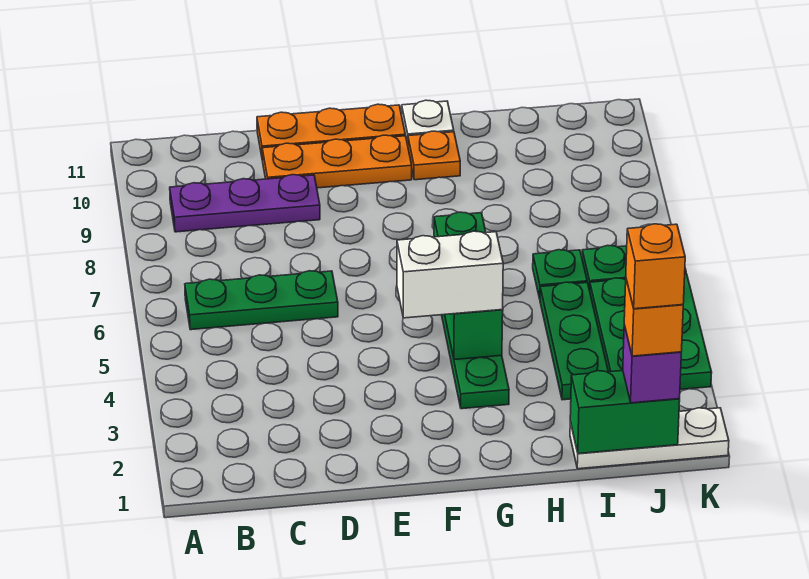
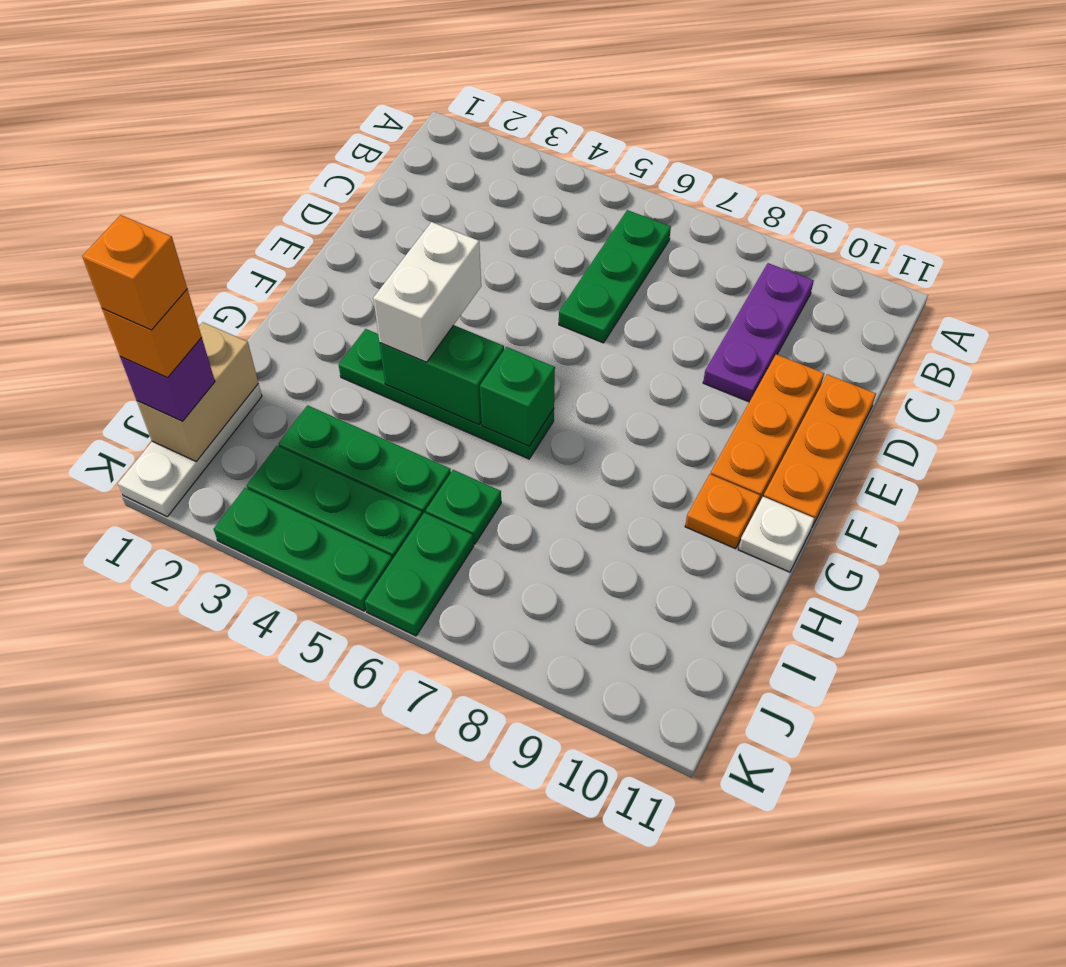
green 1x2 brick [570,371,680,454] -> tan 1x2 brick [137,322,258,462]

